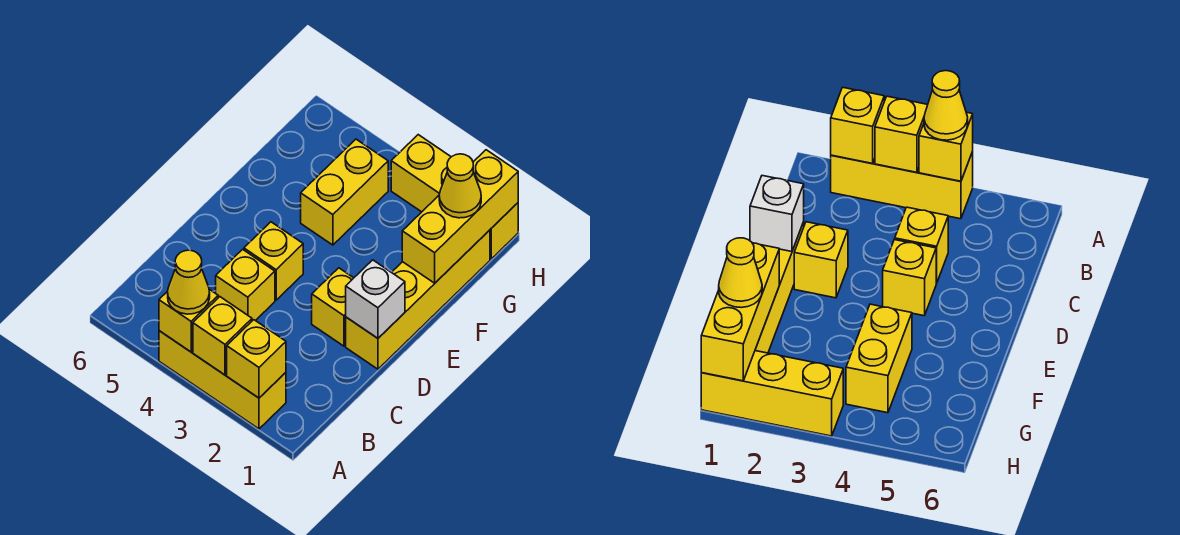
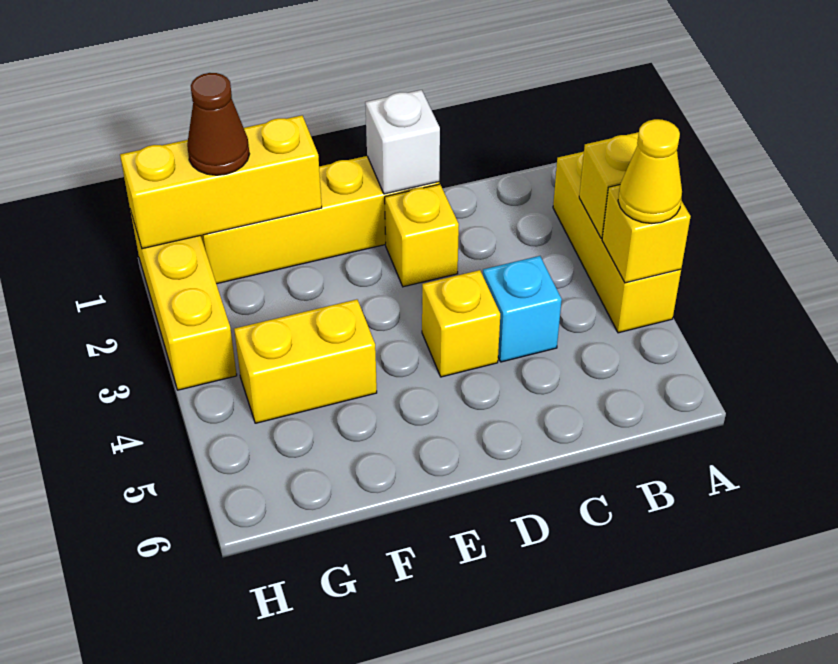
yellow 1x1 brick [227,320,286,398] -> none
yellow 1x1 brick [216,249,275,321] -> cyan 1x1 brick [483,256,562,362]
yellow 1x1 cone [439,154,481,218] -> brown 1x1 cone [187,73,249,175]

